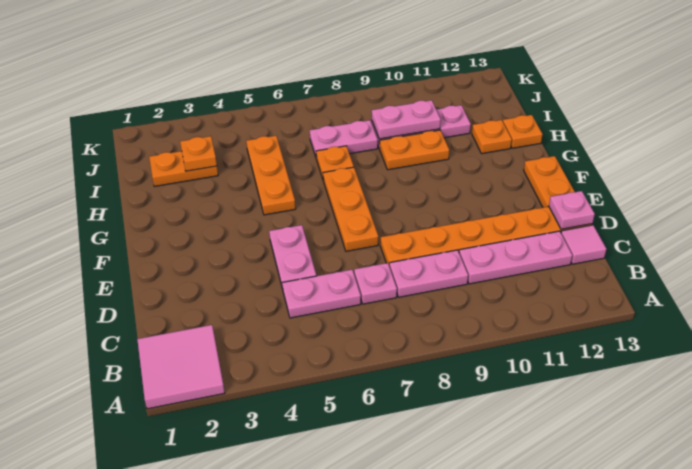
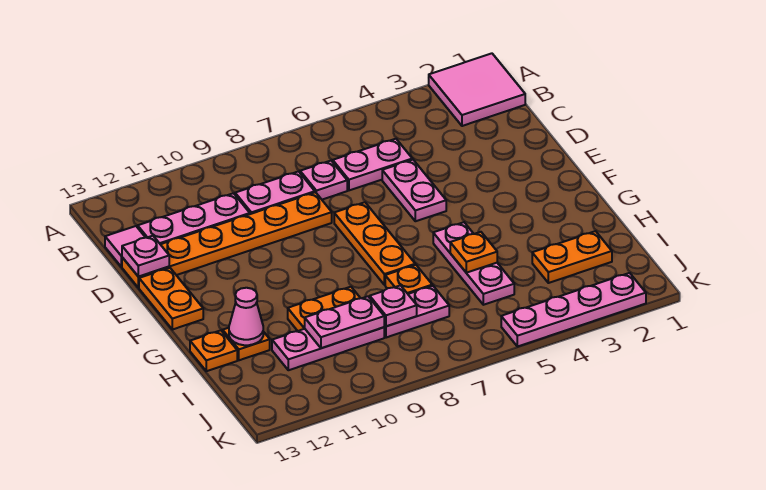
orange 1x3 plate [246,136,296,215] -> pink 1x3 plate [433,222,514,305]
none -> pink 1x1 cone [229,288,263,345]
orange 1x1 plate [180,136,217,171] -> orange 1x1 plate moved to [450,232,497,273]
none -> pink 1x1 plate [370,285,417,326]
none -> pink 1x4 plate [501,273,646,347]

